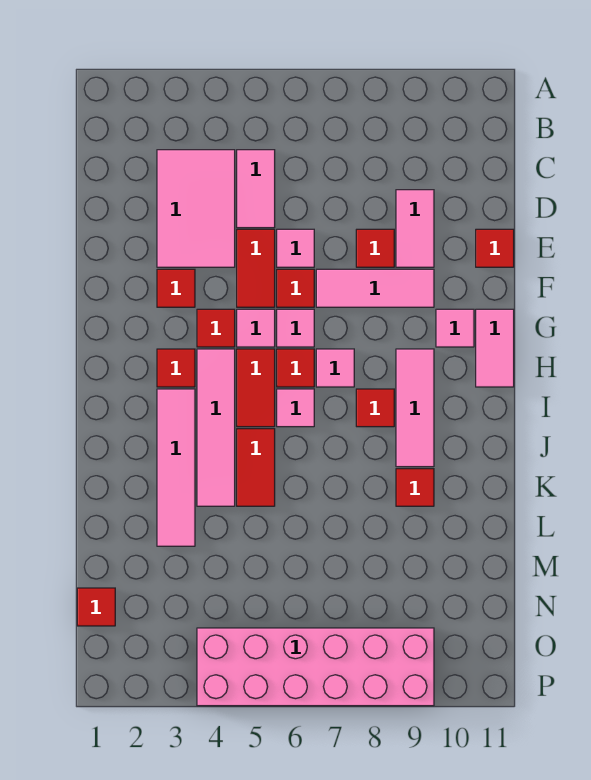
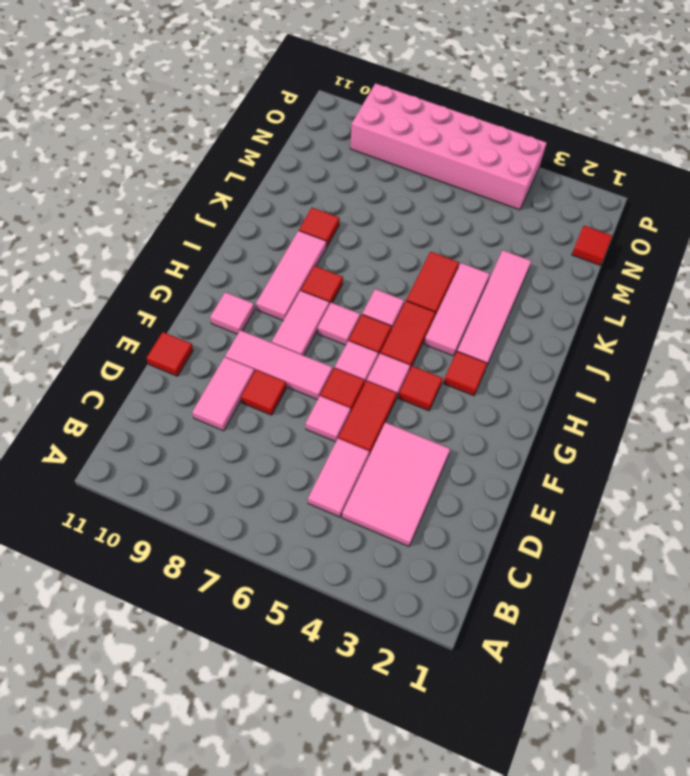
red 1x1 tile [157,269,195,307] -> none
pink 1x2 tile [476,309,514,387] -> pink 1x2 tile moved to [272,291,329,355]
pink 1x4 tile [197,349,235,506] -> pink 1x3 tile [424,263,490,356]

